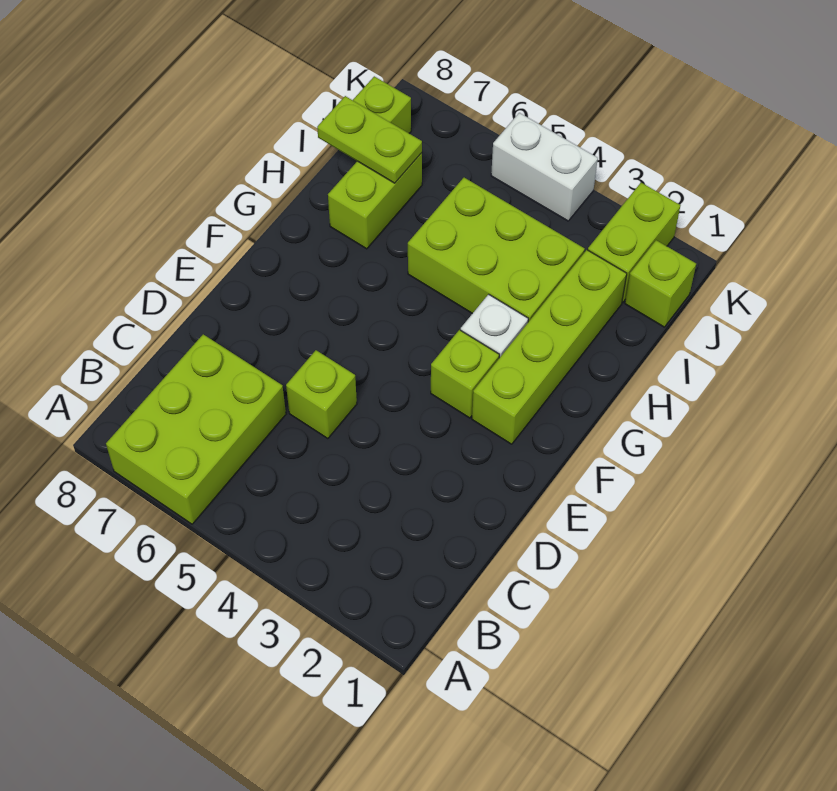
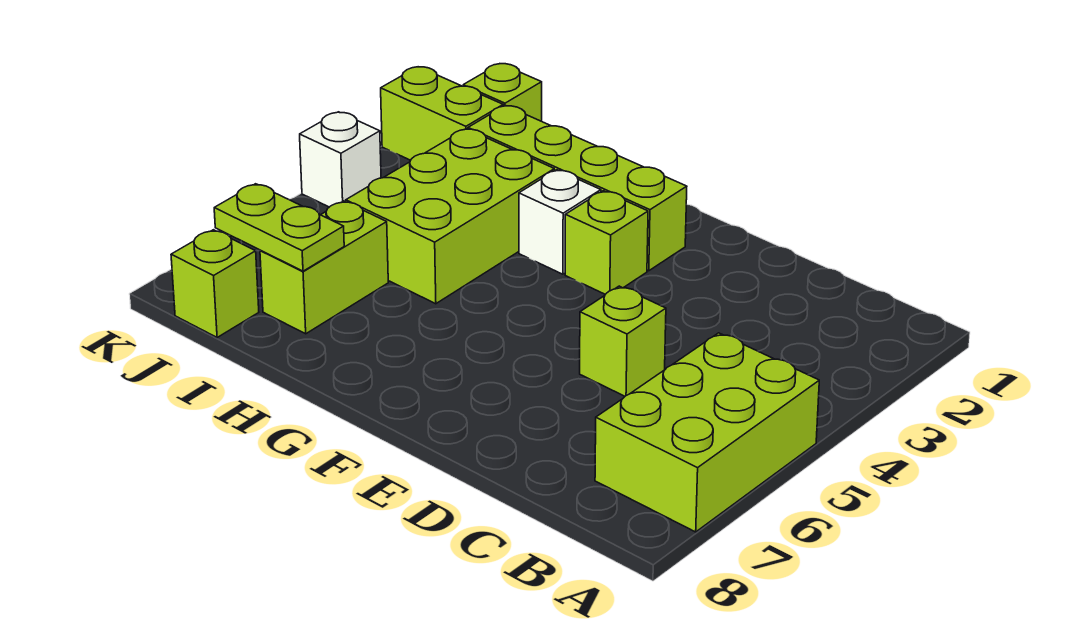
lime 2x3 brick [106,334,286,524] -> lime 2x3 brick turned to [595,333,819,532]
lime 1x2 brick [328,153,422,249] -> lime 1x2 brick turned to [260,201,388,334]
lime 1x2 plate [317,96,422,183] -> lime 1x2 plate turned to [214,184,344,271]
white 1x2 brick [491,113,598,221] -> white 1x1 brick [300,112,381,207]

